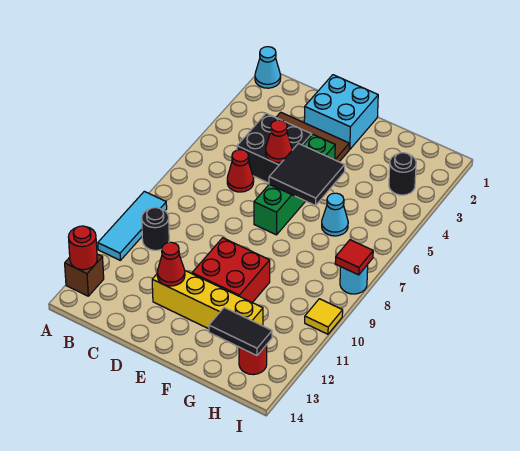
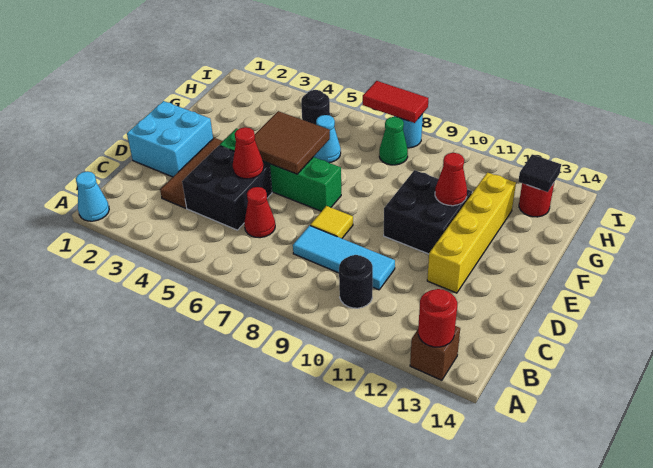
cyan 1x3 tile [98,191,167,260] -> cyan 1x3 tile moved to [293,226,395,290]
red 1x1 cone [157,242,185,286] -> red 1x1 cone moved to [435,153,467,206]
black 2x2 tile [269,143,345,205] -> brown 2x2 tile [255,111,330,174]
red 2x2 brick [192,238,270,303] -> black 2x2 brick [384,170,472,254]
black 1x2 tile [209,308,272,356] -> black 1x1 tile [518,154,561,192]
black 1x1 round brick [389,153,416,195] -> black 1x1 round brick moved to [301,90,330,125]
none -> green 1x1 cone [379,117,408,165]
red 1x1 tile [335,240,373,275] -> red 1x2 tile [363,81,428,123]
yellow 1x1 tile [305,299,343,334] -> yellow 1x1 tile moved to [310,206,353,238]

